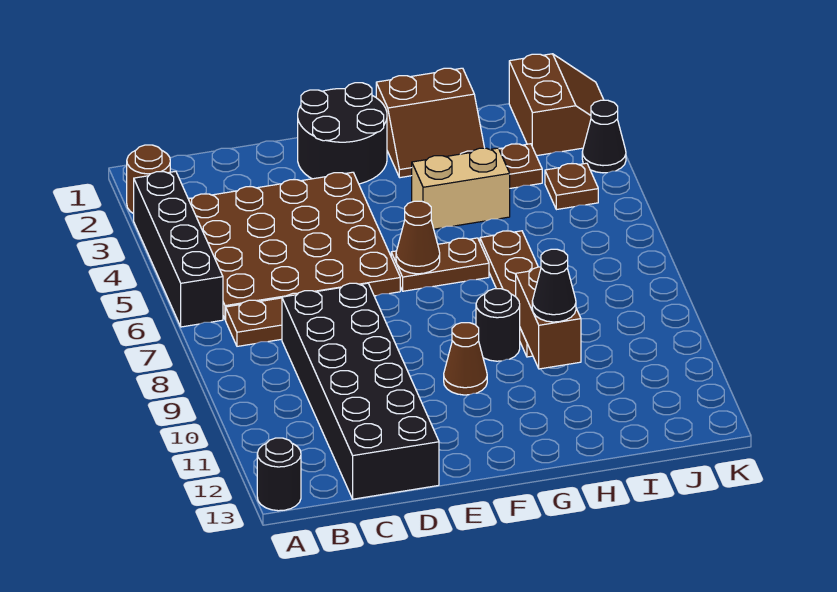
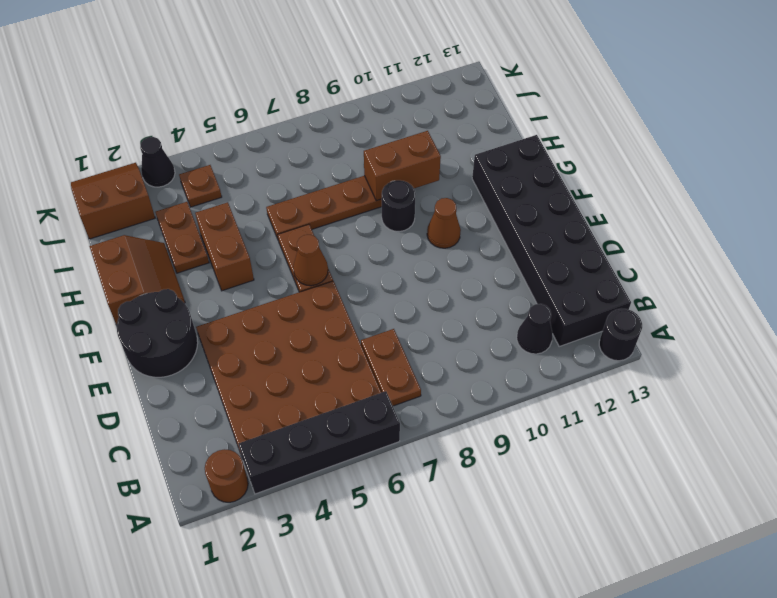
black 2x6 brick [282,283,439,499] -> black 2x6 brick turned to [472,135,631,346]
tan 1x2 brick [412,148,510,229] -> brown 1x2 brick [195,202,254,291]
black 1x1 cone [532,249,576,322] -> black 1x1 cone moved to [517,304,552,354]

